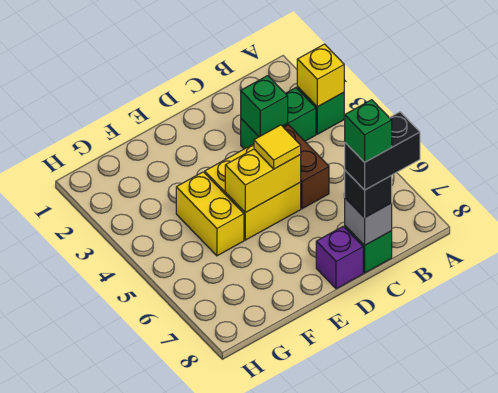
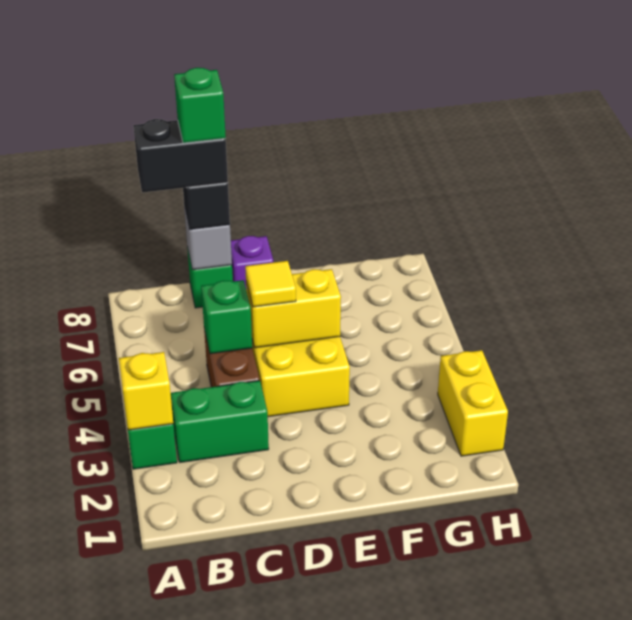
green 1x1 brick [241,76,288,137] -> green 1x1 brick moved to [201,280,252,354]
yellow 1x2 brick [176,172,244,256] -> yellow 1x2 brick moved to [438,350,508,456]

